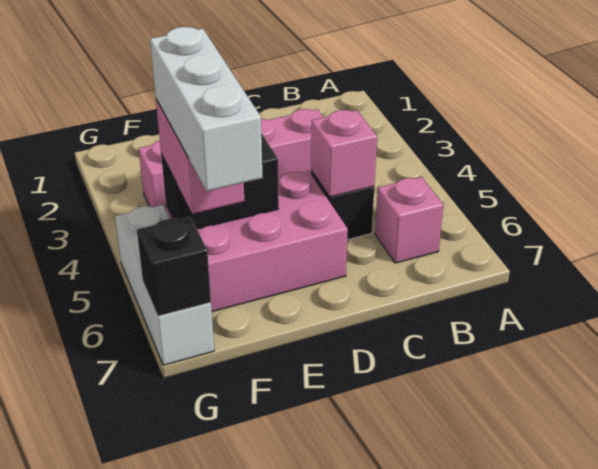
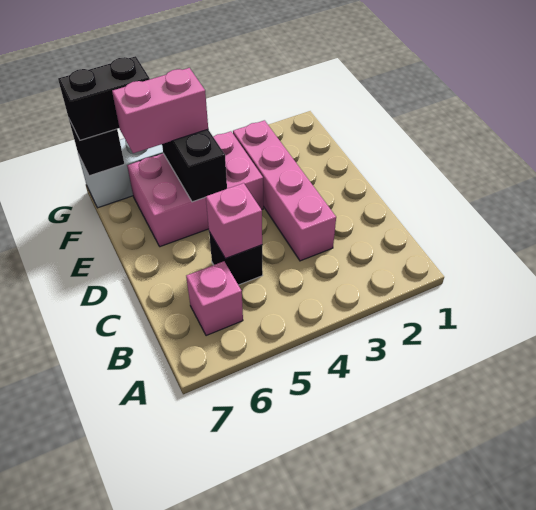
pink 2x3 brick [166,171,348,311] -> pink 2x3 brick turned to [127,131,263,247]
white 1x3 brick [150,27,263,191] -> none
none -> black 1x2 brick [58,56,150,140]

